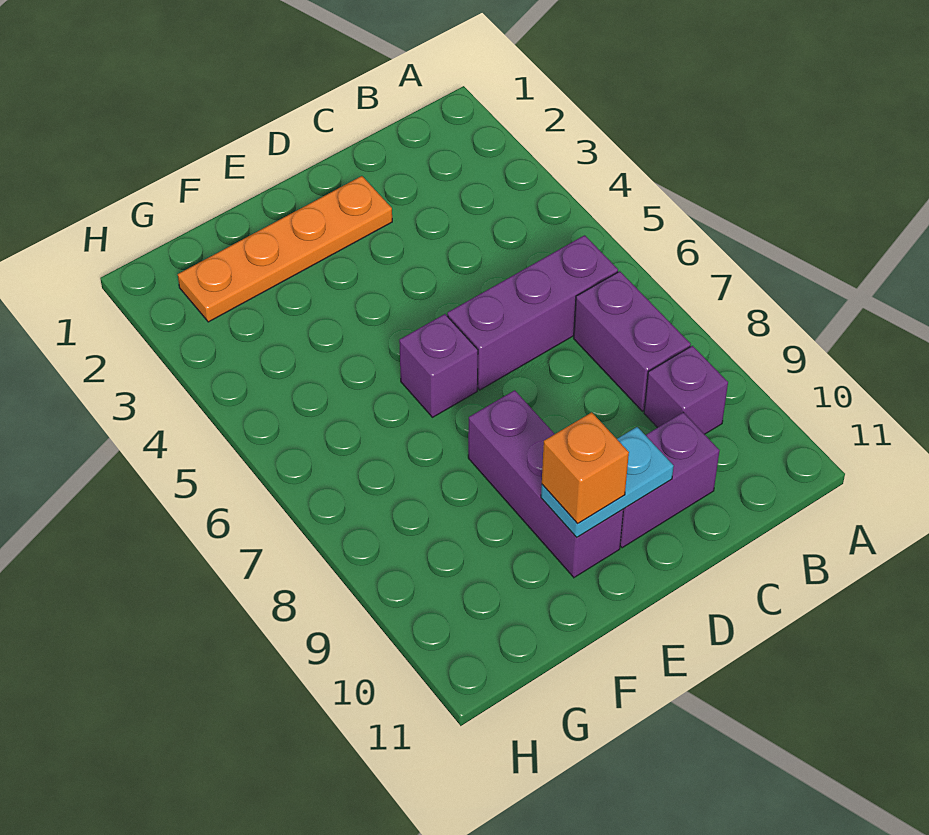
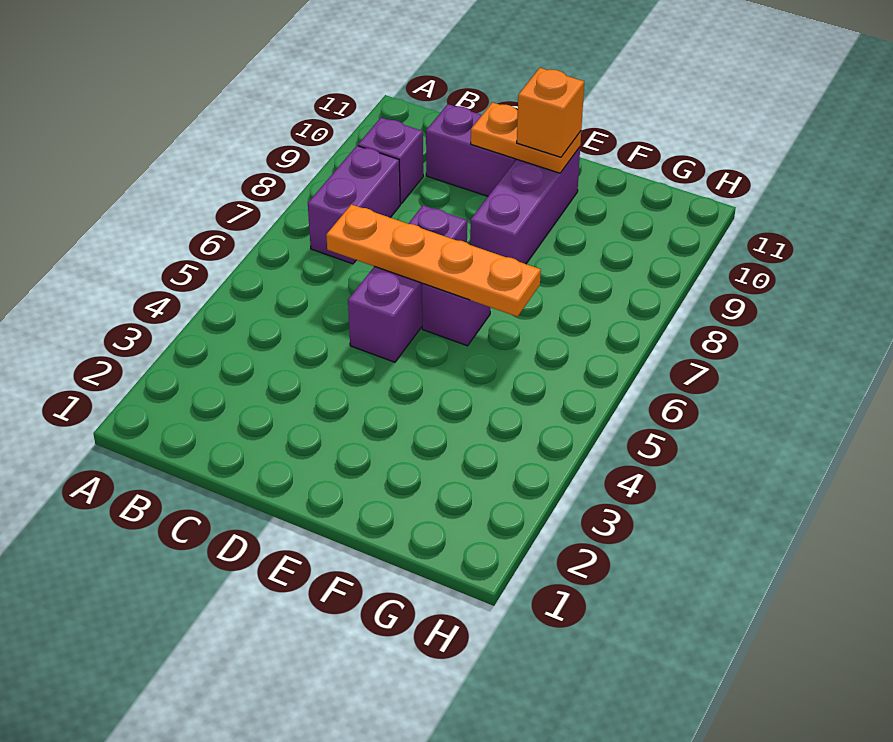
purple 1x3 brick [447,235,618,390] -> purple 1x3 brick turned to [348,205,467,362]
orange 1x4 plate [178,176,392,322] -> orange 1x4 plate moved to [326,204,541,317]
cyan 1x2 plate [541,427,674,537] -> orange 1x2 plate [471,102,581,173]

